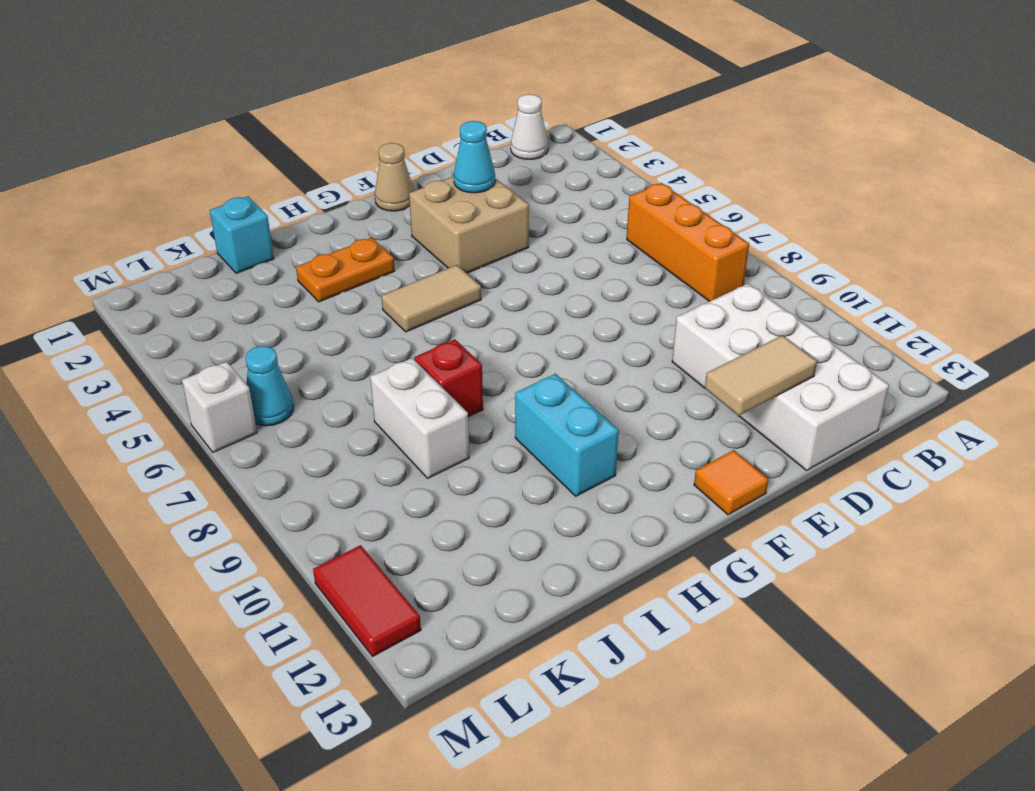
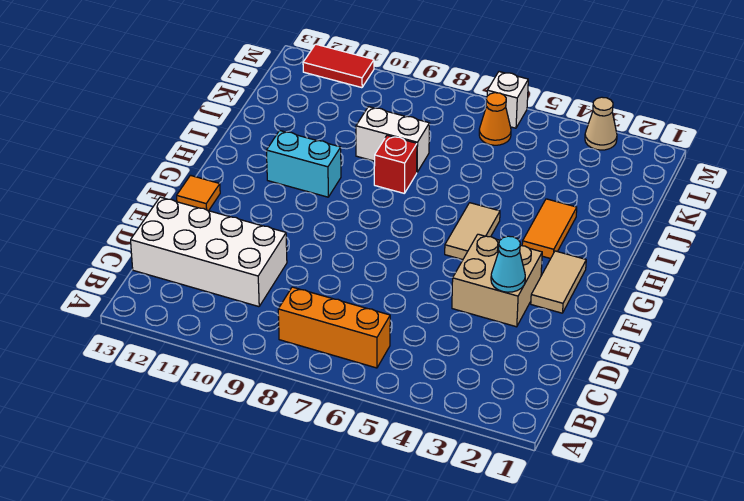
white 1x1 cone [511,94,548,159] -> none
tan 1x2 tile [705,335,817,416] -> tan 1x2 tile moved to [531,251,586,313]
tan 1x1 cone [375,143,414,211] -> tan 1x1 cone moved to [585,97,617,150]
orange 1x2 plate [296,238,395,302] -> orange 1x2 tile [522,199,577,259]
cyan 1x1 brick [210,196,274,273] -> none
cyan 1x1 cone [245,346,293,426] -> orange 1x1 cone [479,93,511,145]

